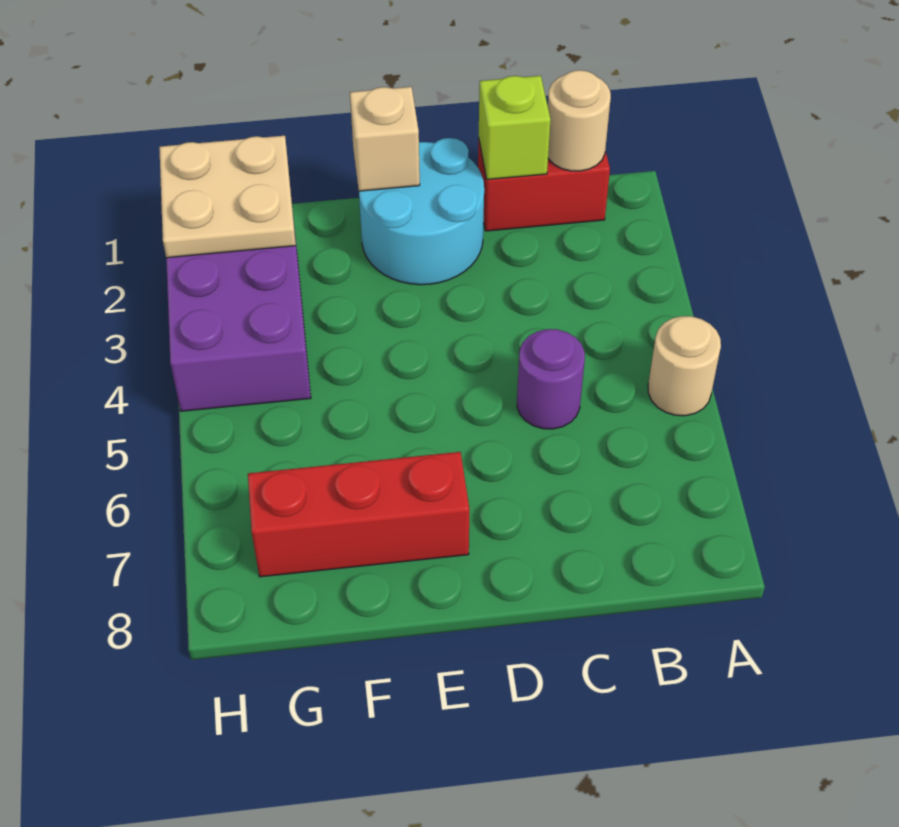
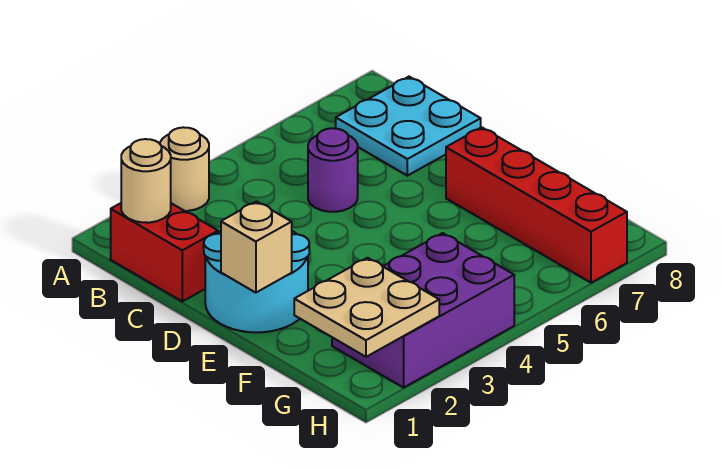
tan 1x1 round brick [648,316,721,416] -> tan 1x1 round brick moved to [160,127,209,211]
none -> cyan 2x2 plate [336,77,481,176]
lime 1x1 brick [479,76,551,180] -> none
red 1x3 brick [248,452,469,577] -> red 1x4 brick [446,127,627,283]

